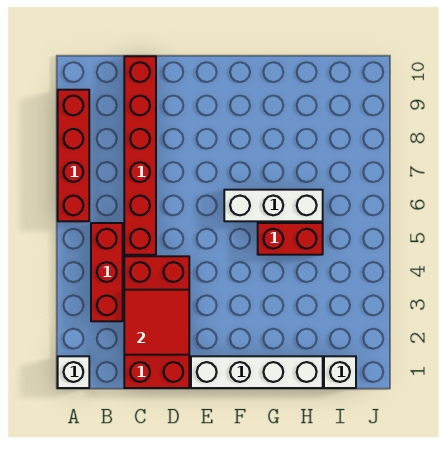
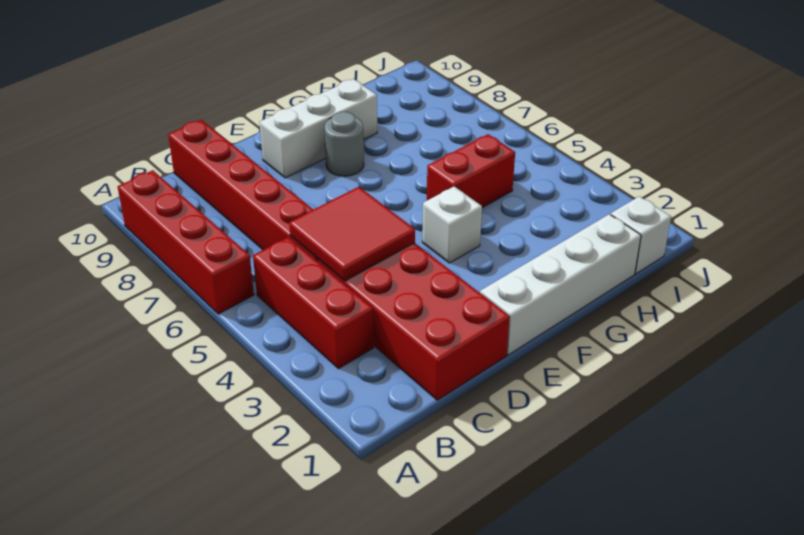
white 1x1 brick [58,356,89,388] -> white 1x1 brick moved to [422,187,482,263]
red 2x2 tile [124,290,189,355] -> red 2x2 tile moved to [289,187,415,281]
white 1x3 brick [224,190,323,221] -> white 1x3 brick moved to [259,79,377,178]
none -> grey 1x1 round brick [324,112,364,176]

